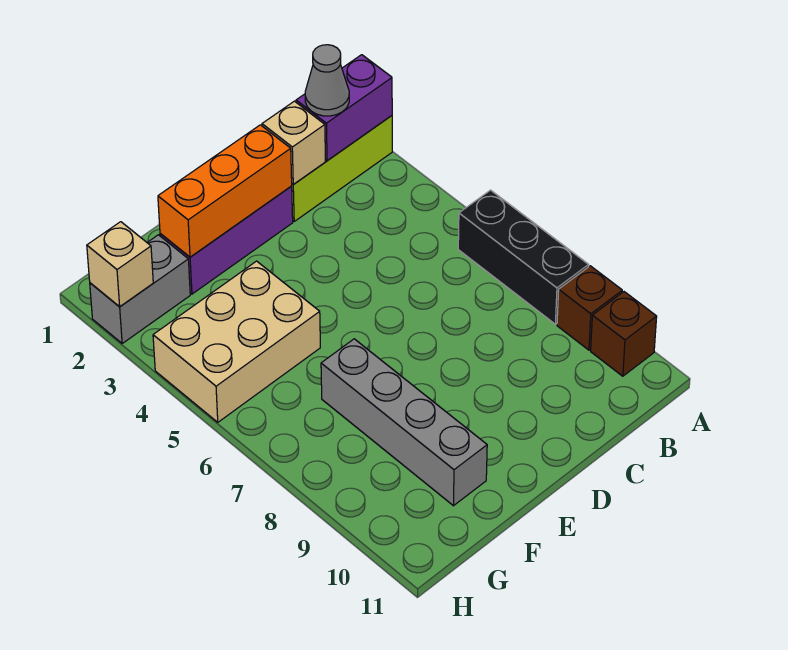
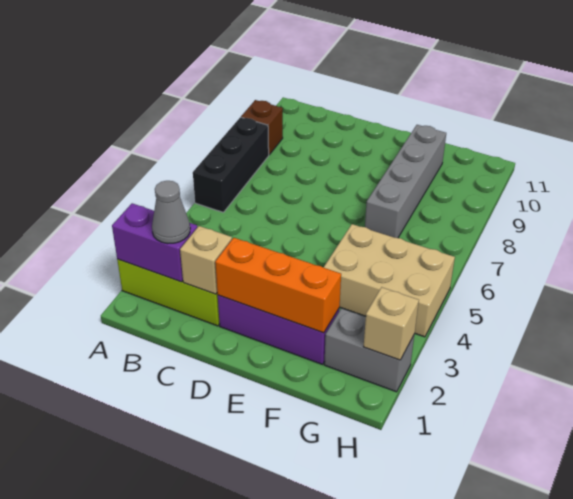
brown 1x1 brick [591,292,657,376] -> none

